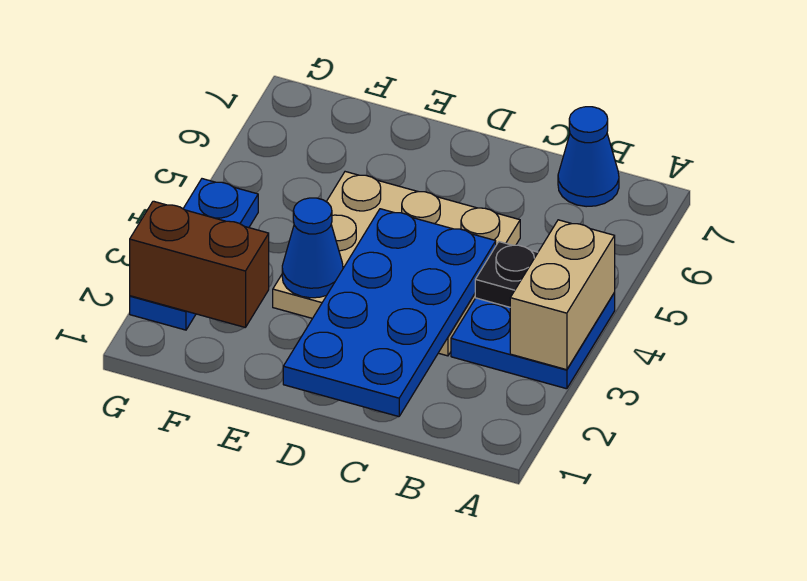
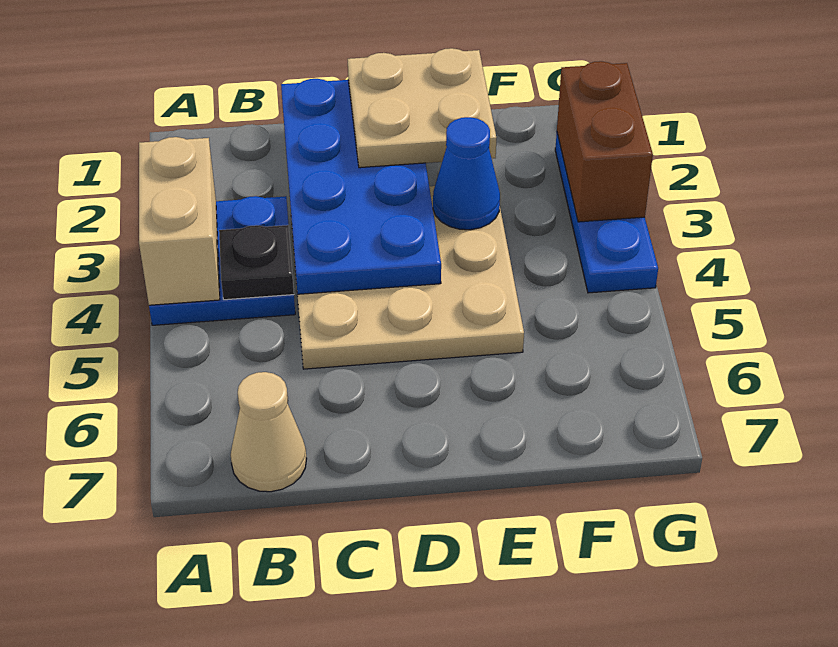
blue 1x1 cone [558,107,619,207] -> tan 1x1 cone [231,372,307,492]
none -> tan 2x2 plate [348,48,496,168]
brown 1x2 brick [130,201,269,327] -> brown 1x2 brick turned to [557,61,653,222]

